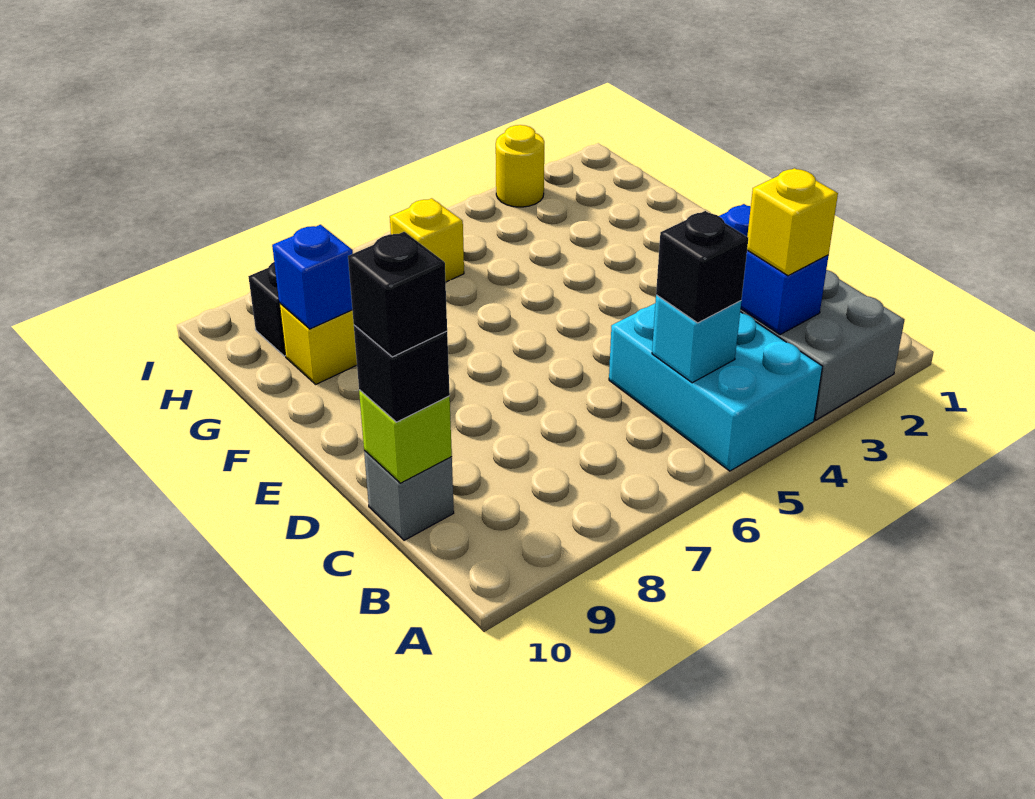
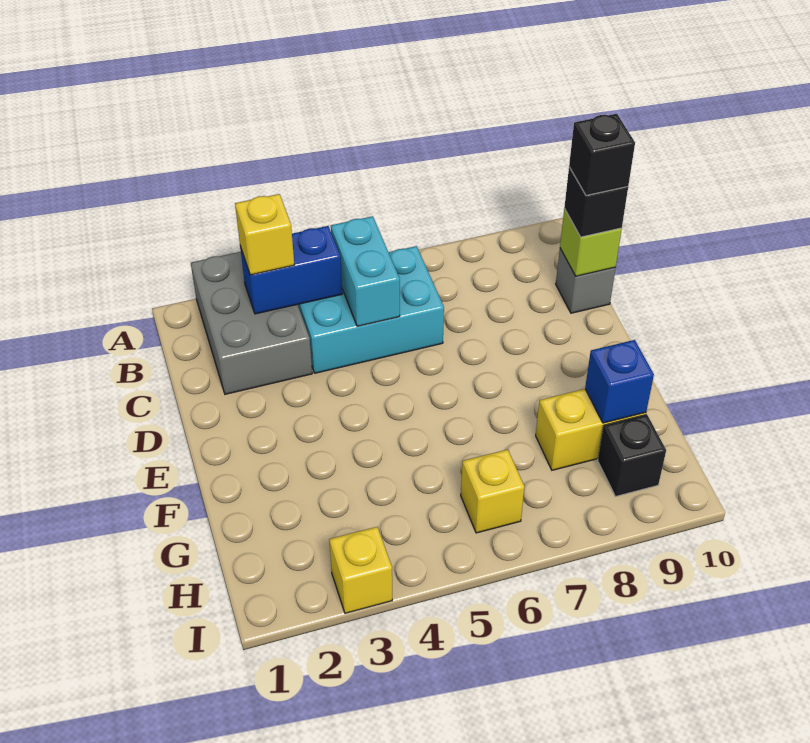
cyan 2x3 brick [609,304,822,471] -> cyan 2x3 brick turned to [298,246,444,373]
blue 1x2 brick [719,204,828,335] -> blue 1x2 brick turned to [240,226,342,314]
cyan 1x1 brick [652,295,741,383] -> cyan 1x2 brick [331,216,400,326]
black 1x1 brick [656,211,748,323] -> none
yellow 1x1 round brick [496,125,544,207] -> yellow 1x1 brick [329,527,392,613]

